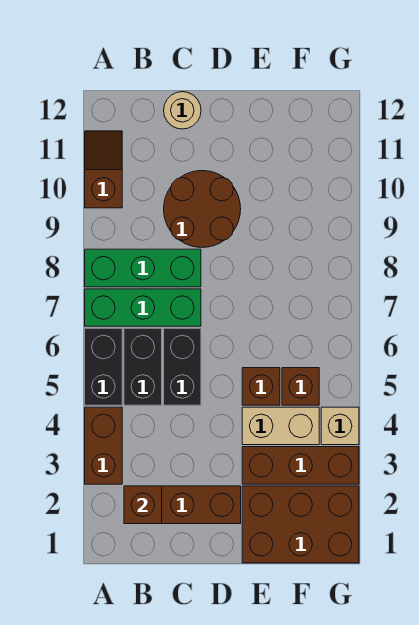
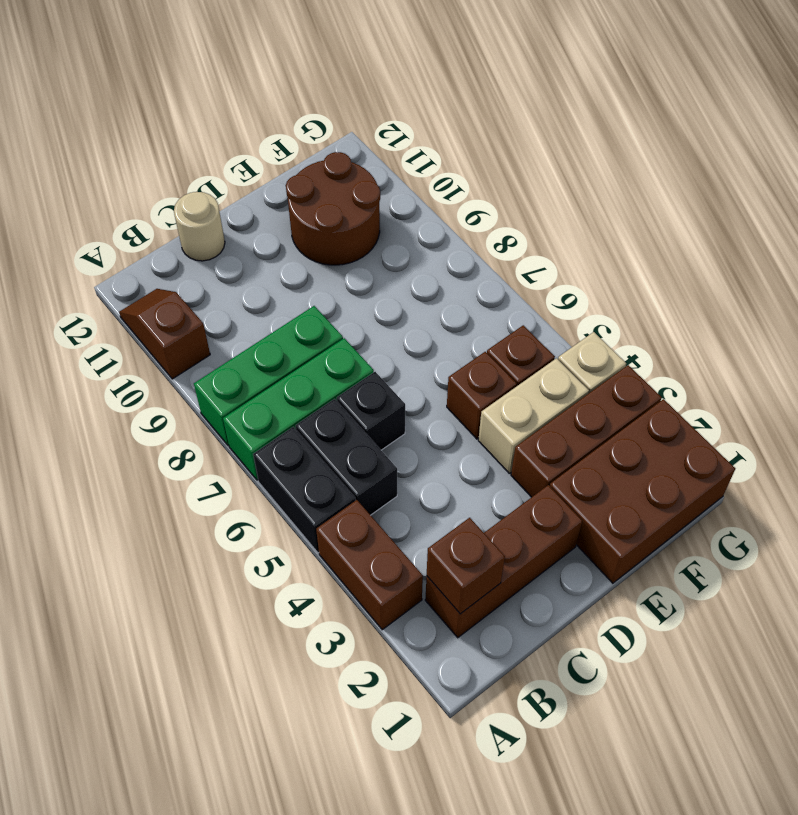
black 1x2 brick [164,328,201,405] -> black 1x1 brick [337,372,405,450]
brown 2x2 round brick [164,171,241,247] -> brown 2x2 round brick moved to [286,152,380,265]

